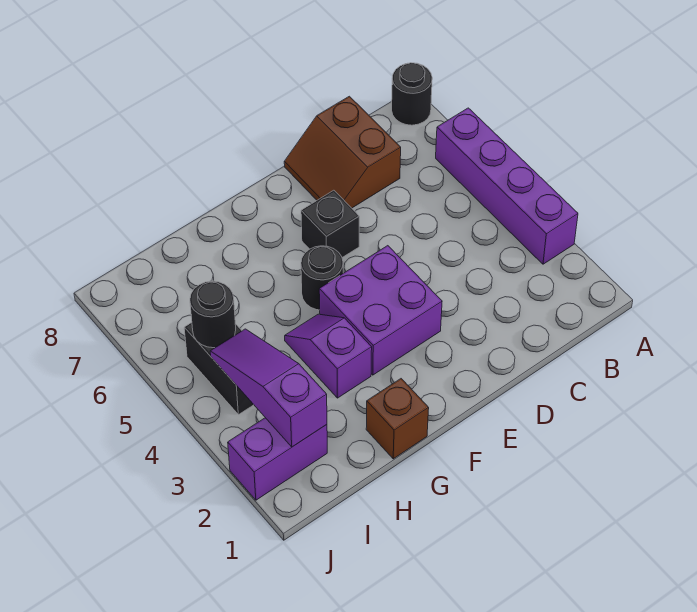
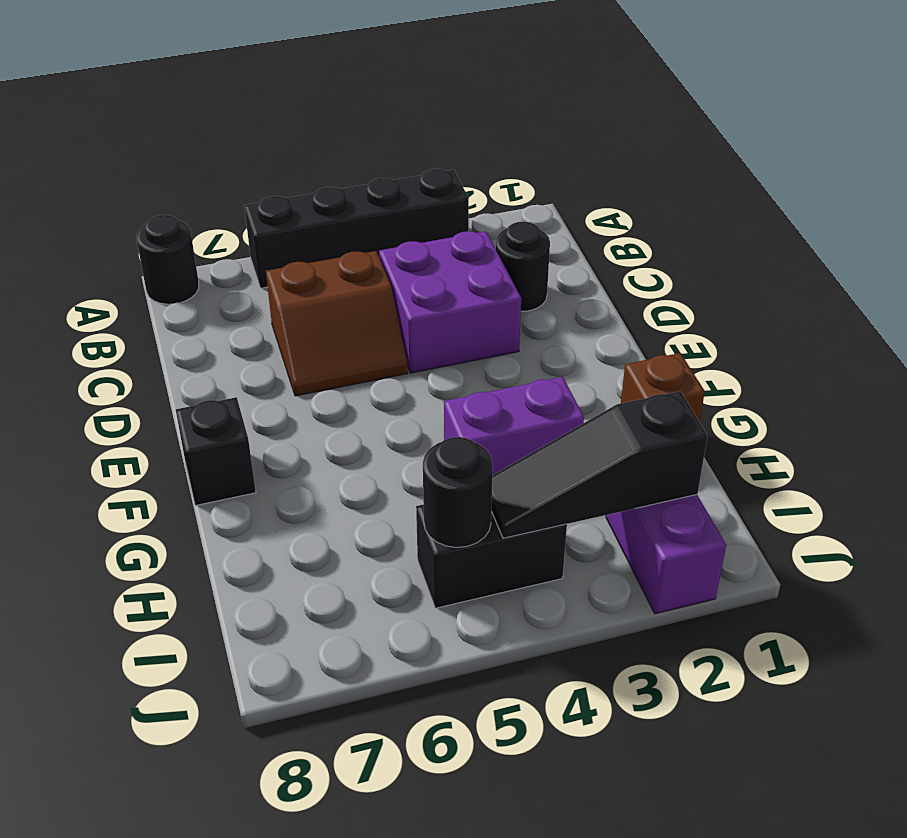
purple 1x4 brick [436,108,578,264] -> black 1x4 brick [244,169,469,288]
brown 2x2 slope [284,96,401,208] -> brown 2x2 slope moved to [266,251,408,396]
purple 2x2 brick [319,246,442,375] -> purple 2x2 brick moved to [379,231,521,373]
black 1x1 brick [301,190,359,257] -> black 1x1 brick moved to [176,397,256,506]
black 1x1 round brick [301,246,343,310] -> black 1x1 round brick moved to [496,222,550,311]
purple 1x2 slope [285,314,372,398] -> purple 1x2 brick [444,377,584,475]
purple 1x3 slope [210,329,327,447] -> black 1x3 slope [491,391,708,538]

